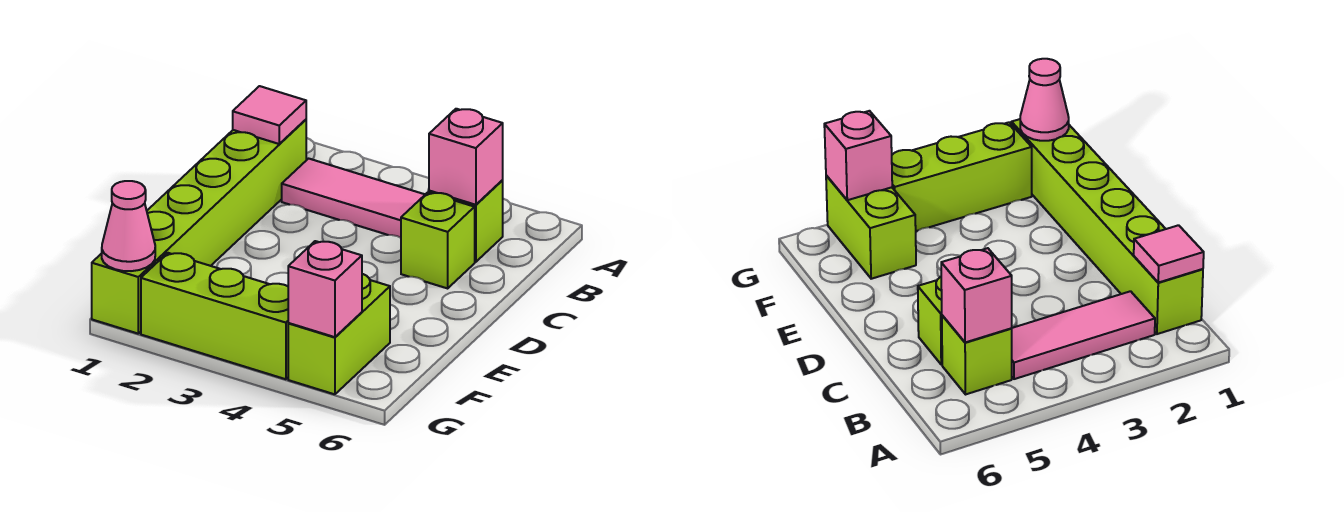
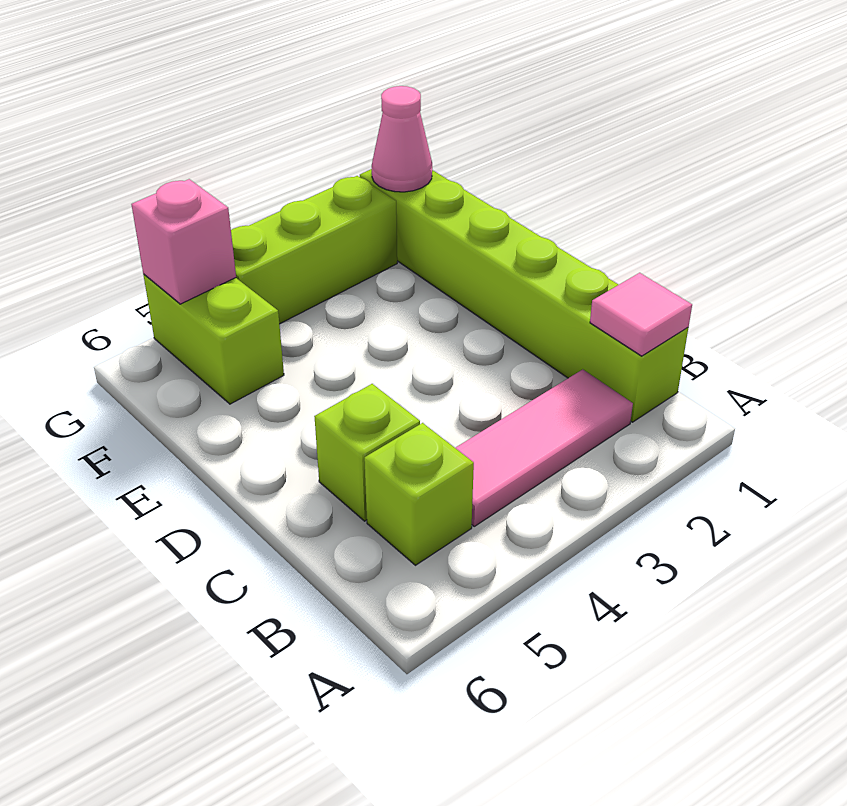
pink 1x1 brick [429,109,503,205] -> none

